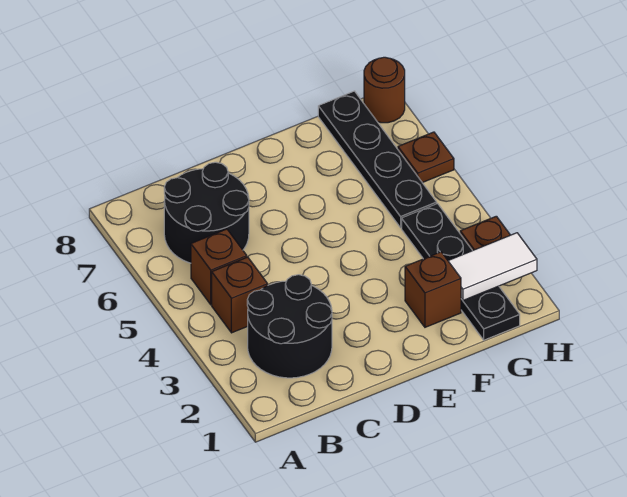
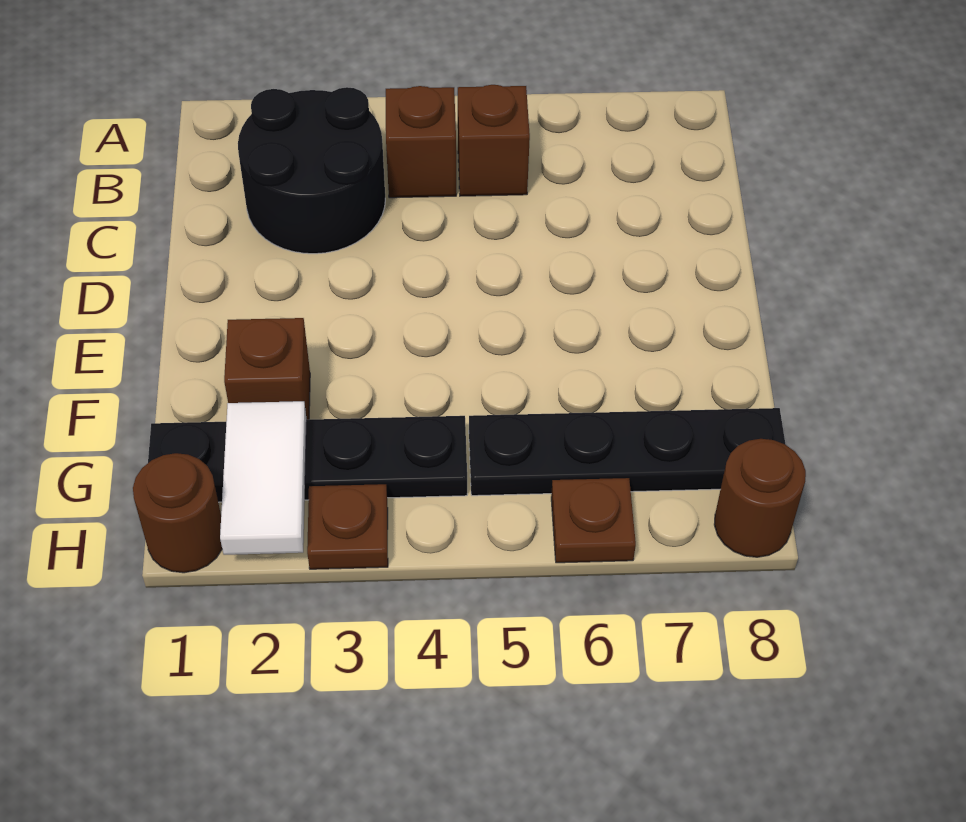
black 2x2 round brick [164,162,249,263] -> none
none -> brown 1x1 round brick [133,453,222,573]

